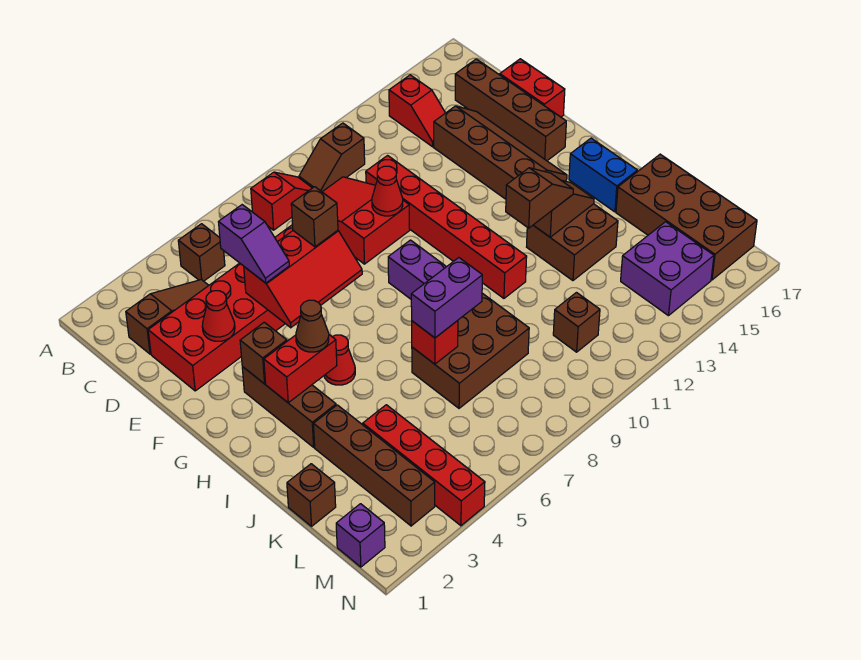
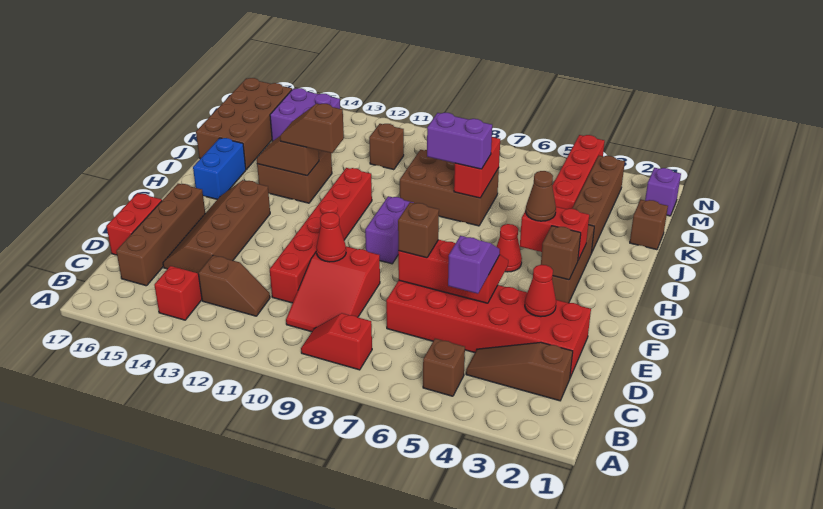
brown 1x2 slope [299,123,365,192] -> brown 1x2 slope moved to [198,255,270,316]
red 1x1 brick [412,321,458,364] -> red 1x2 brick [454,137,500,198]

